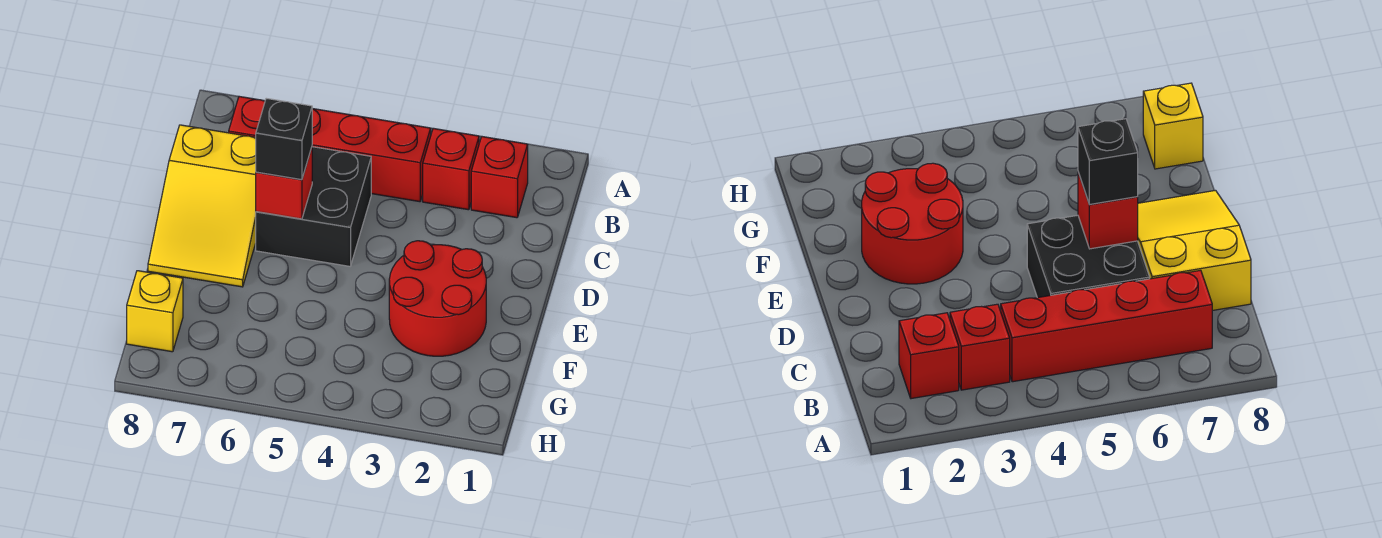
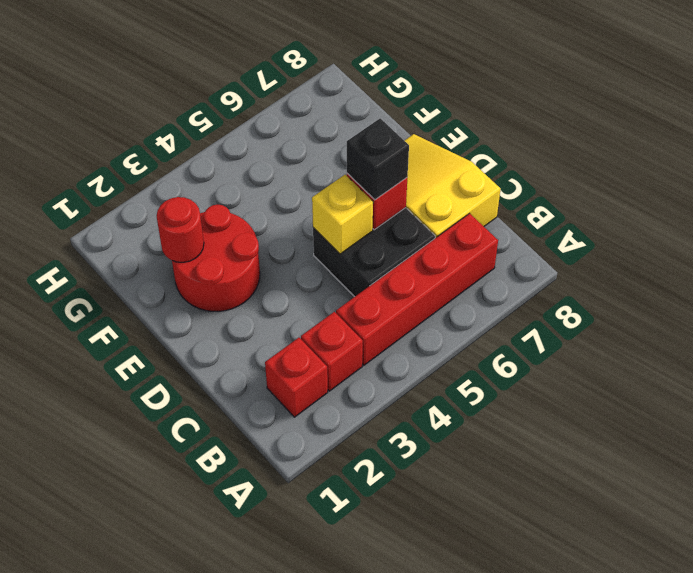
none -> red 1x1 round brick [157,197,204,262]
yellow 1x1 brick [127,271,183,352] -> yellow 1x1 brick moved to [312,175,373,254]

